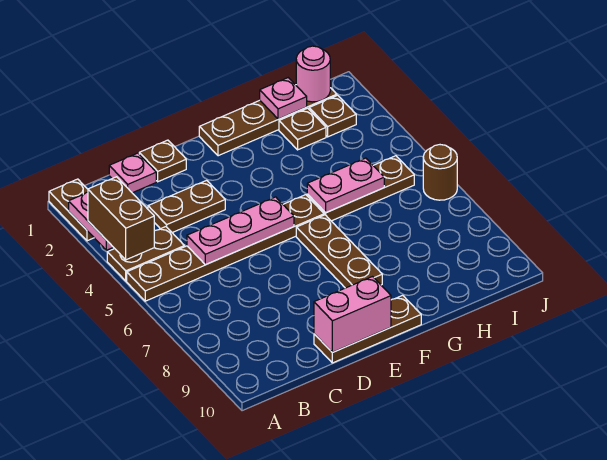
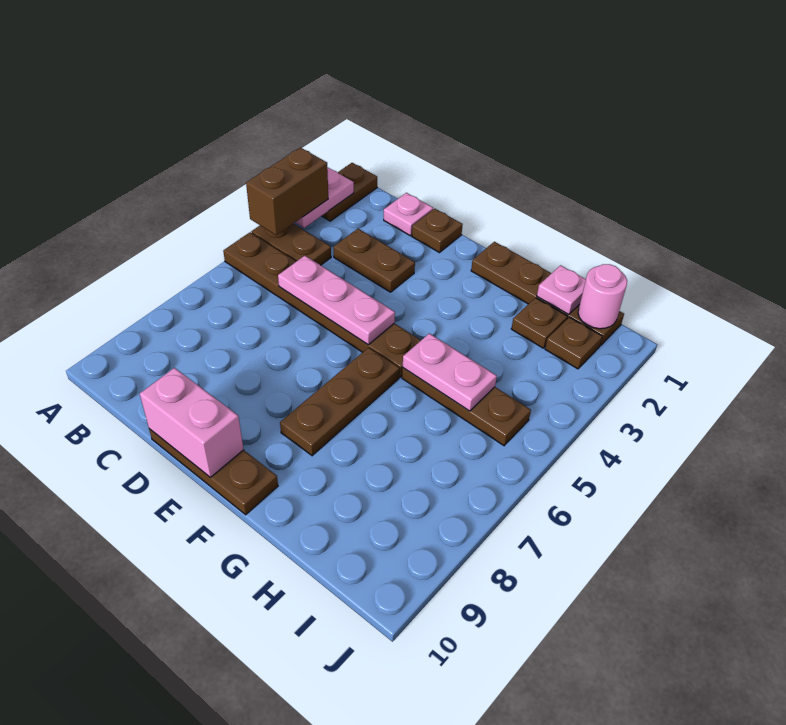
brown 1x1 round brick [423,145,457,200] -> none

